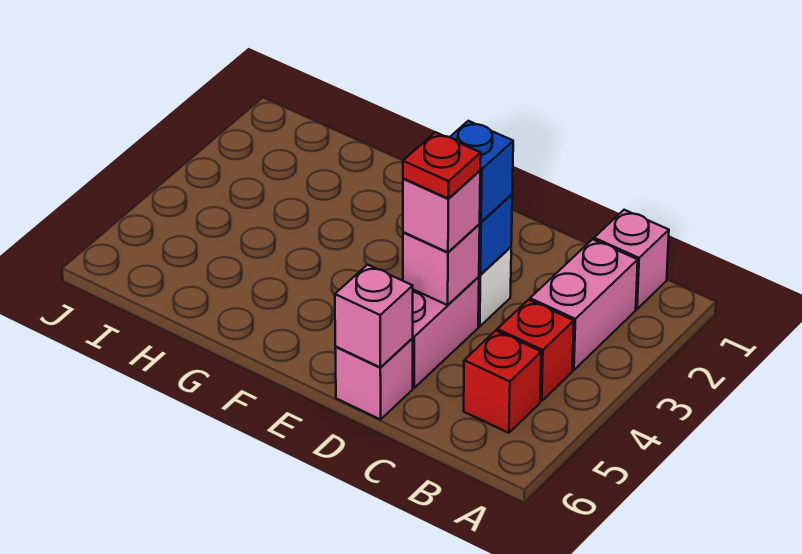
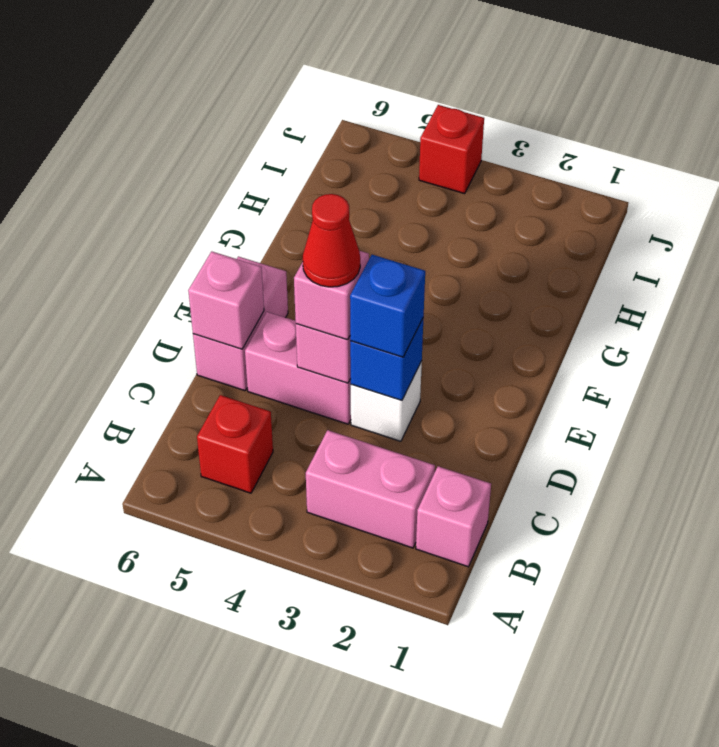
red 1x1 brick [497,300,574,401] -> red 1x1 brick moved to [419,105,484,194]
red 1x1 plate [403,132,481,199] -> red 1x1 cone [303,194,360,287]
pink 1x1 brick [335,339,413,419] -> pink 1x2 brick [193,256,288,391]

